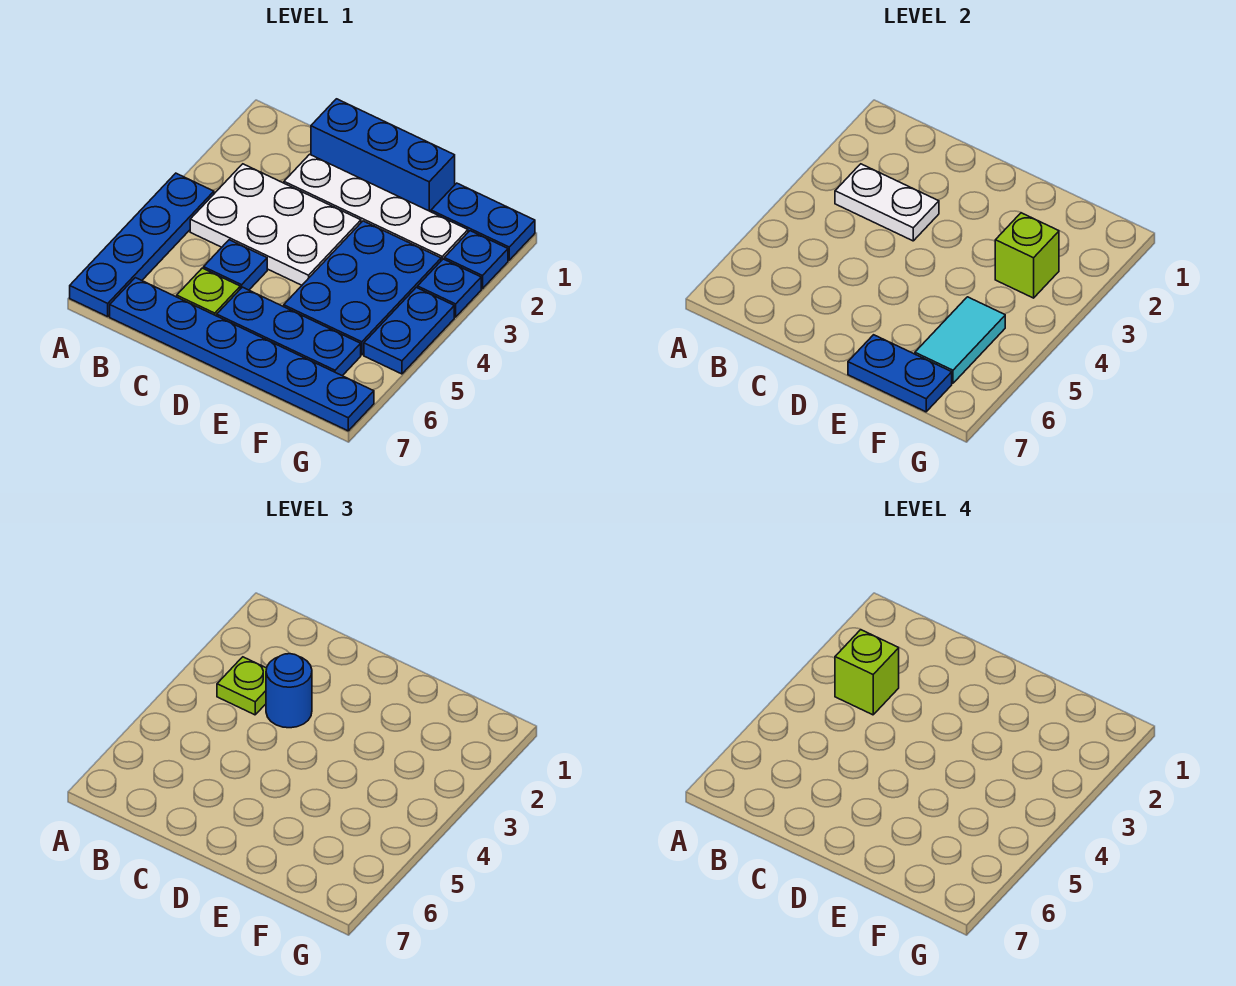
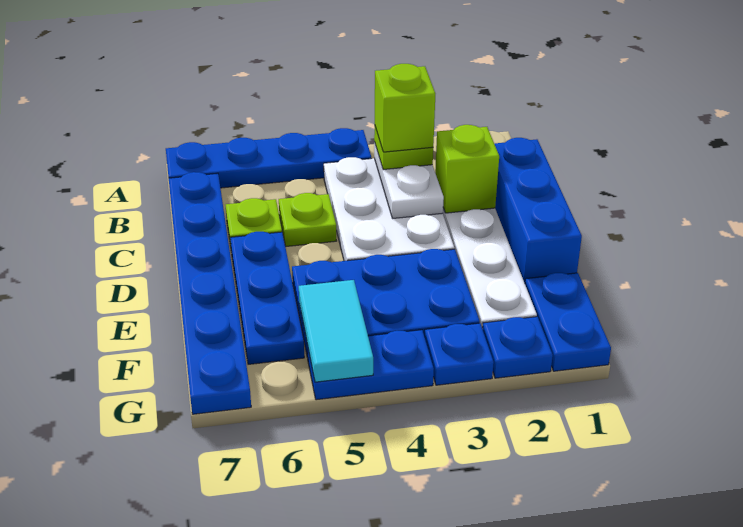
blue 1x1 round brick [266,654,312,728] -> none
blue 1x1 plate [204,240,267,290] -> lime 1x1 plate [279,193,337,247]
blue 1x2 plate [848,335,952,412] -> none
lime 1x1 brick [995,213,1059,298] -> lime 1x1 brick moved to [435,125,499,213]
cyan 1x2 tile [915,297,1005,383] -> cyan 1x2 tile turned to [299,280,373,382]

